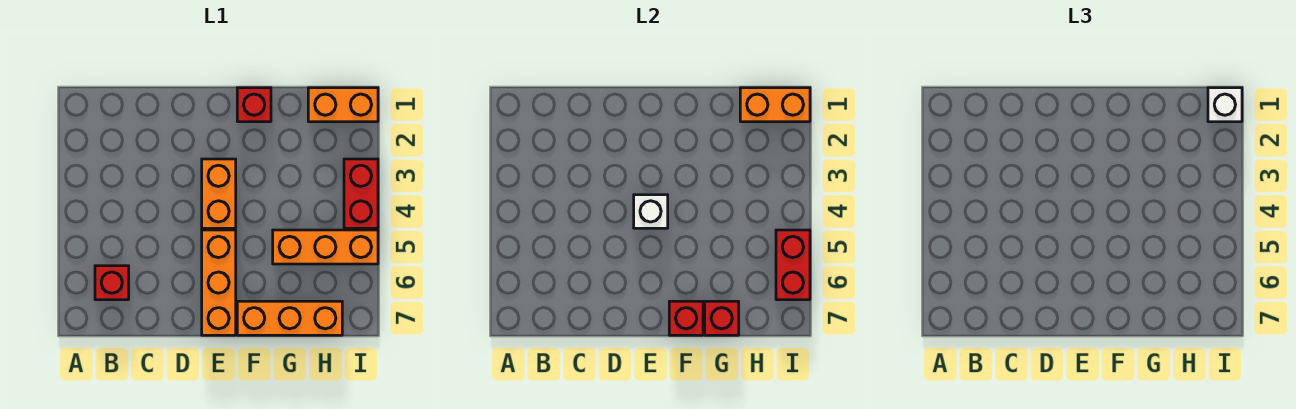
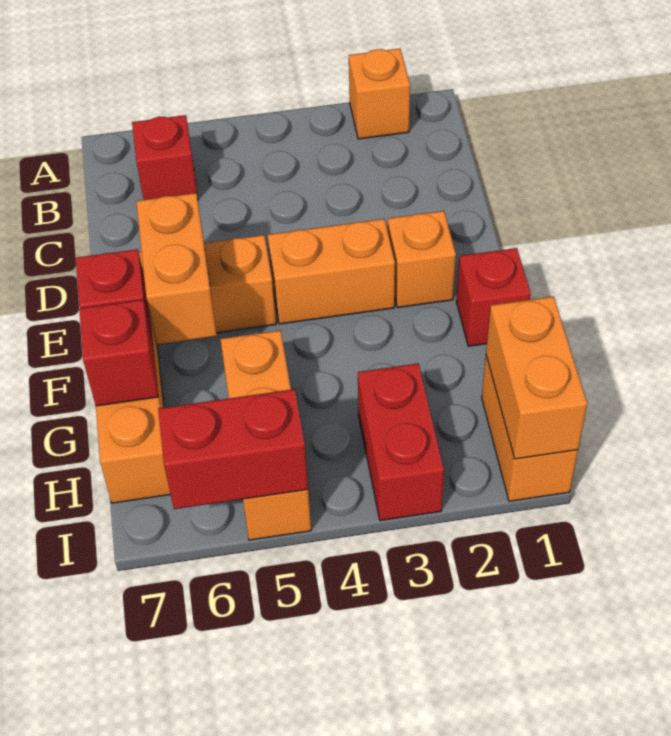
none -> orange 1x1 brick [349,49,410,139]
none -> orange 1x1 brick [387,211,456,308]
white 1x1 brick [634,195,668,228] -> none
none -> orange 1x2 brick [136,193,217,345]
white 1x1 brick [1208,88,1242,122] -> none
red 1x2 brick [344,159,378,228] -> red 1x2 brick turned to [358,363,444,521]

